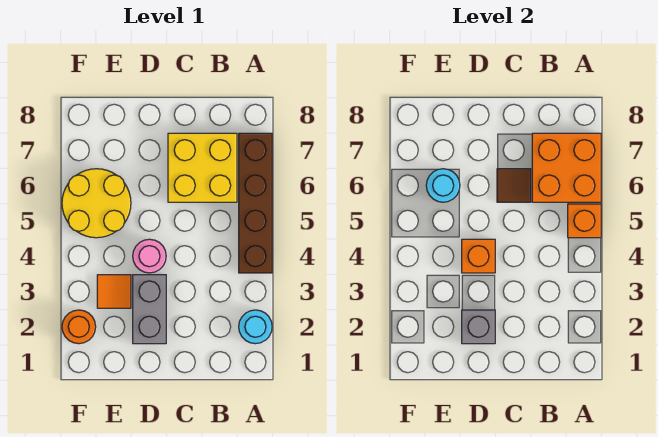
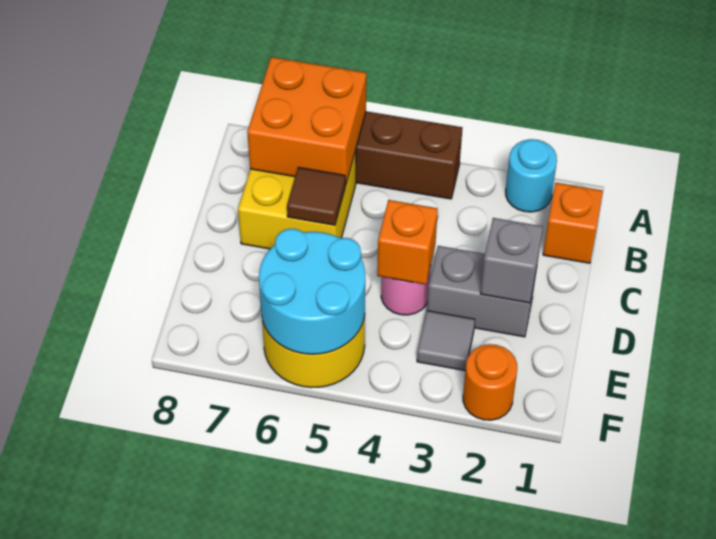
orange 1x1 brick [568,204,601,238] -> orange 1x1 brick moved to [543,183,603,263]
orange 1x1 tile [97,275,131,308] -> grey 1x1 tile [417,311,475,371]
cyan 1x1 round brick [426,169,460,202] -> cyan 2x2 round brick [259,229,365,354]

